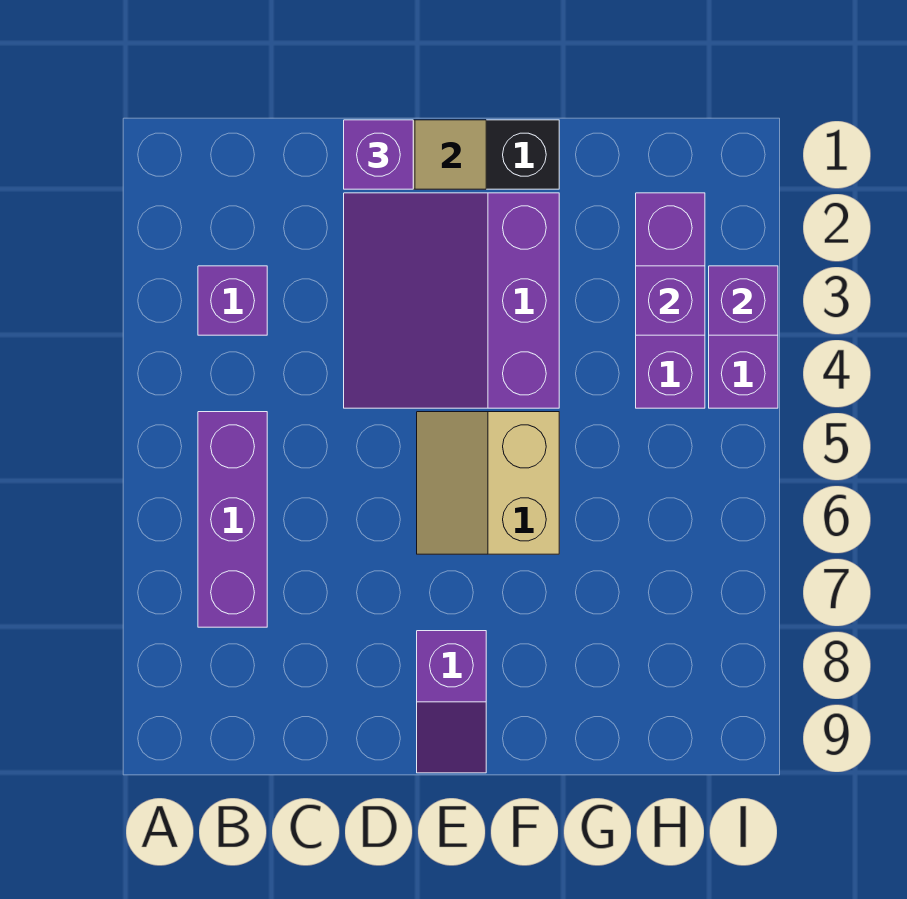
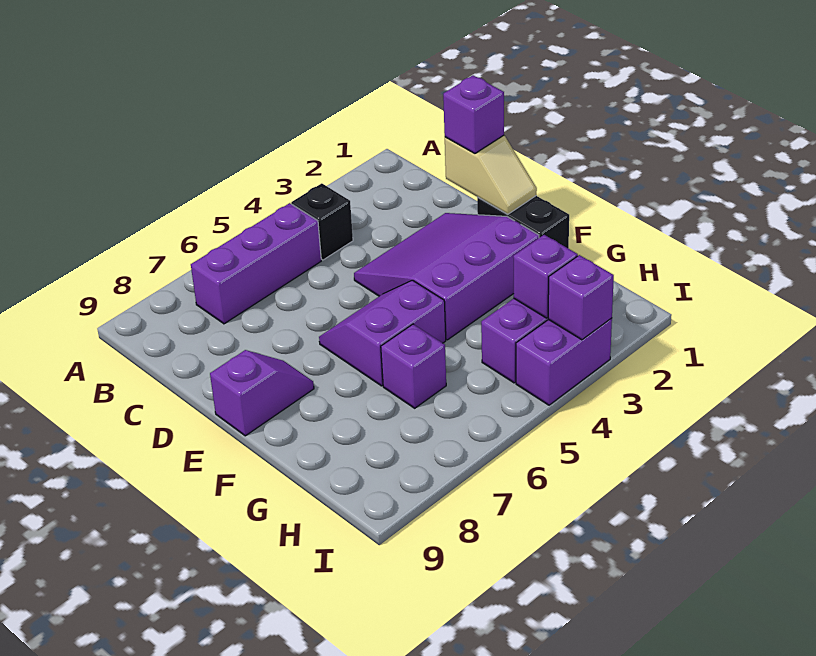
purple 1x1 brick [198,266,267,335] -> purple 1x1 brick moved to [381,324,446,408]
none -> black 1x1 brick [291,183,353,260]
tan 2x2 slope [417,412,559,554] -> purple 2x2 slope [319,280,446,386]
purple 1x2 slope [417,631,486,773] -> purple 1x2 slope turned to [210,350,314,436]

